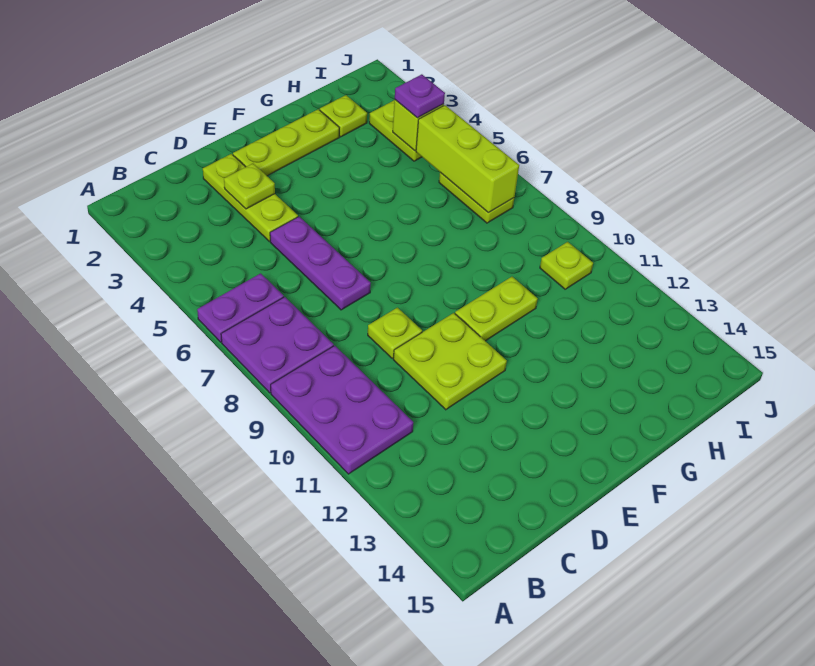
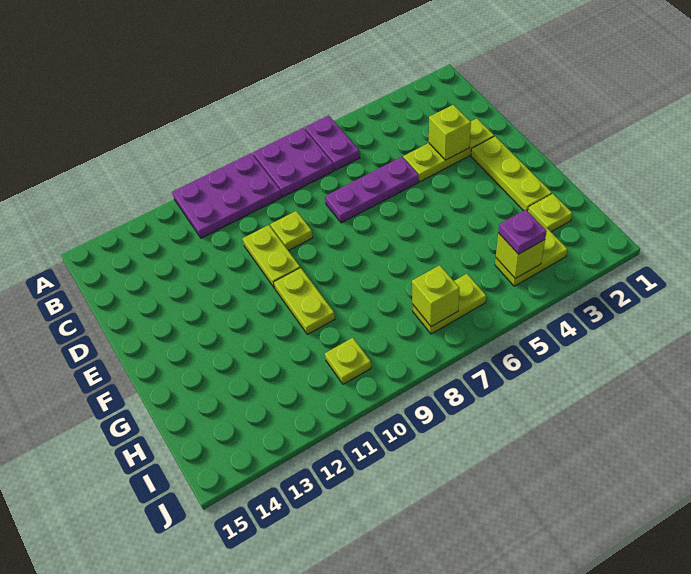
lime 1x1 plate [224,163,275,209] -> lime 1x1 brick [429,105,471,160]
lime 2x2 plate [393,313,507,410] -> lime 1x2 plate [243,225,300,288]
lime 1x3 brick [416,105,519,213] -> lime 1x1 brick [412,265,459,327]

